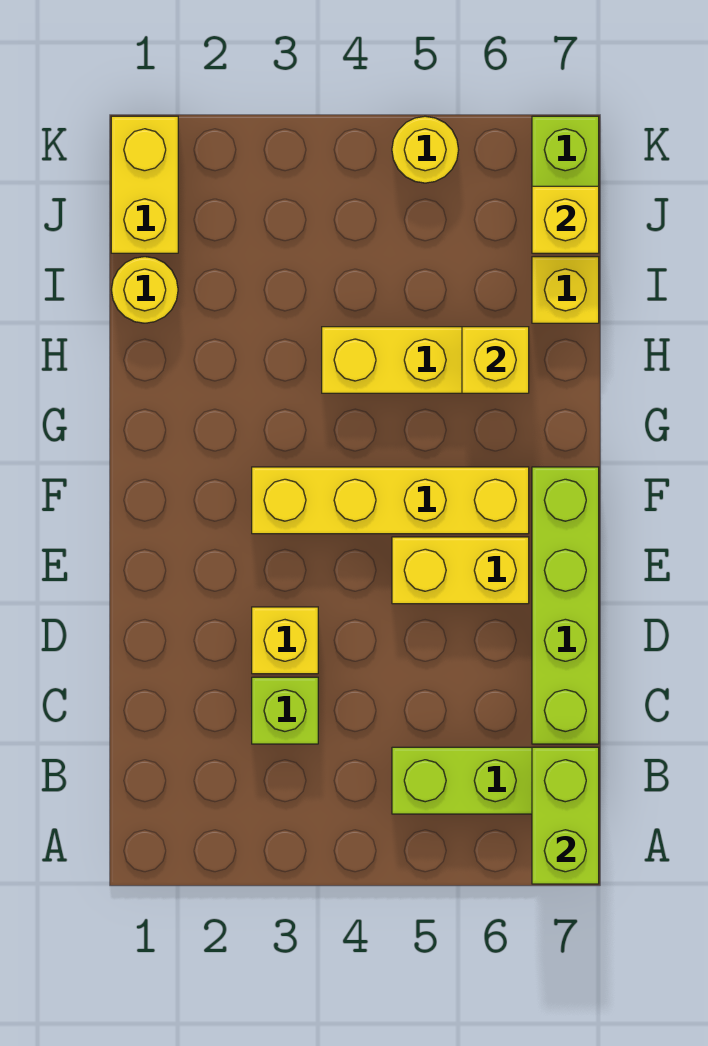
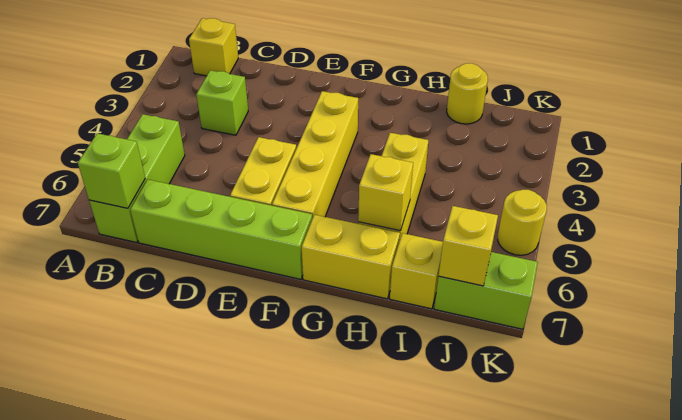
lime 1x2 brick [532,747,599,884] -> lime 1x1 brick [78,133,145,208]
yellow 1x1 brick [252,607,318,674] -> yellow 1x1 brick moved to [189,18,238,76]
yellow 1x2 brick [111,116,178,253] -> yellow 1x2 brick moved to [302,215,400,299]

